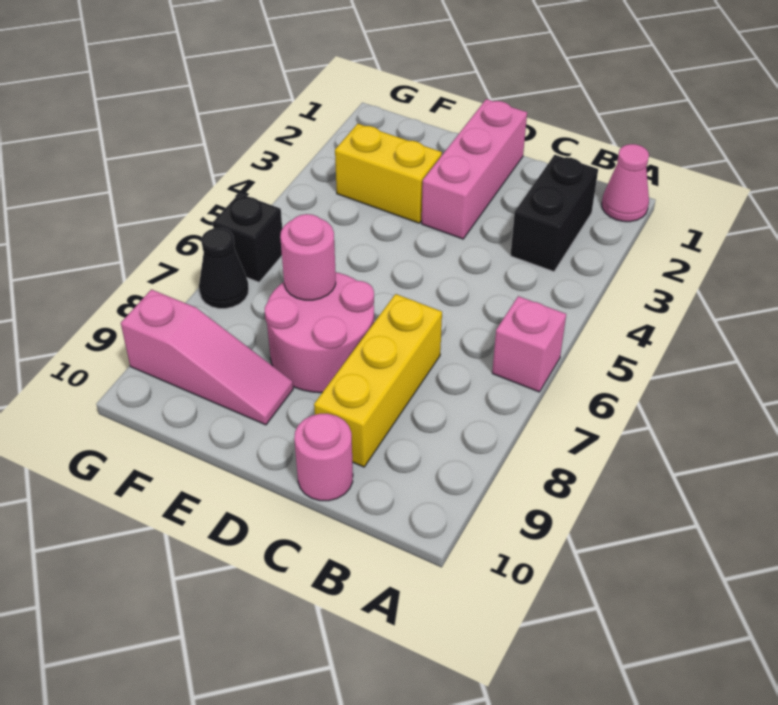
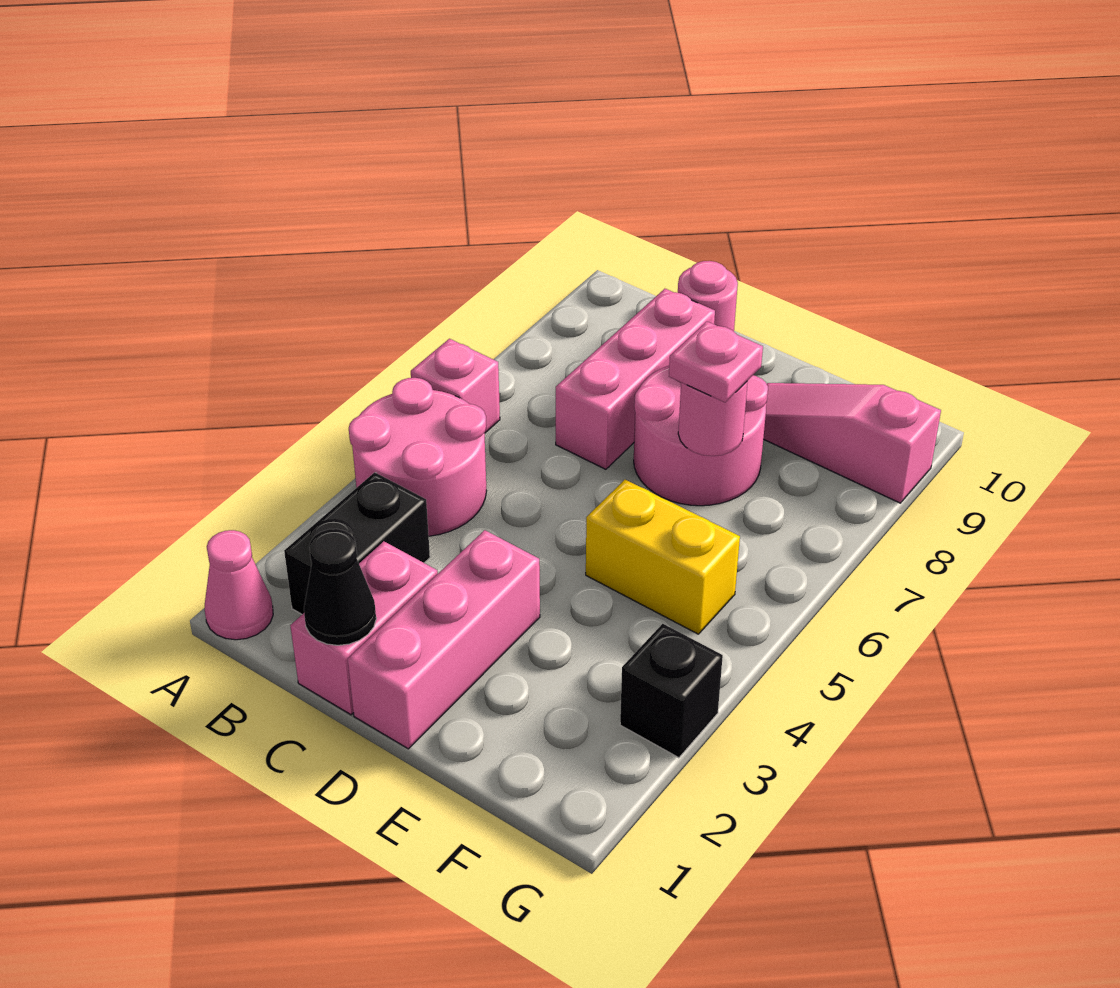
none -> pink 2x2 round brick [349,378,486,536]
none -> pink 1x2 brick [290,541,438,715]
yellow 1x3 brick [314,294,442,467] -> pink 1x3 brick [556,289,715,469]
yellow 1x2 brick [335,124,442,223] -> yellow 1x2 brick moved to [586,480,740,634]
none -> pink 1x1 plate [669,321,763,402]
black 1x1 brick [213,193,282,282] -> black 1x1 brick moved to [620,624,723,758]
black 1x1 cone [199,228,249,309] -> black 1x1 cone moved to [304,529,376,645]

